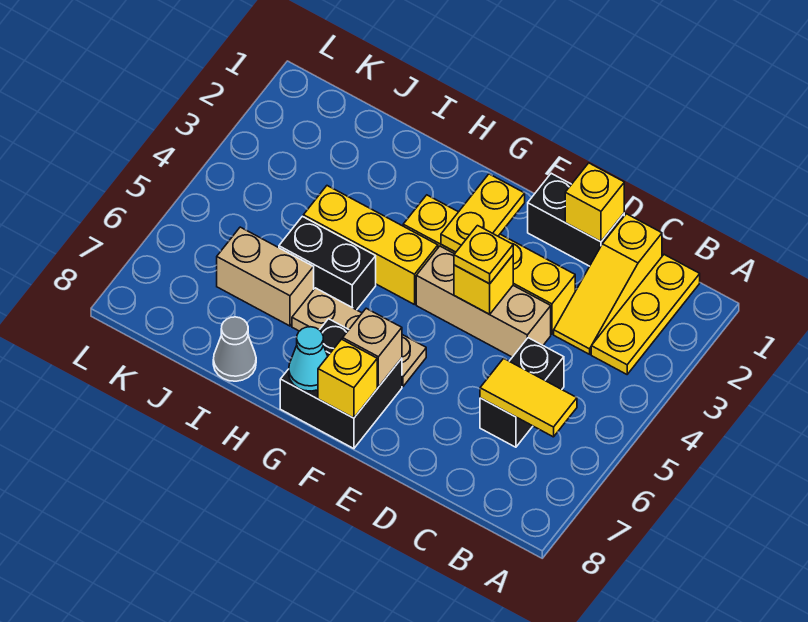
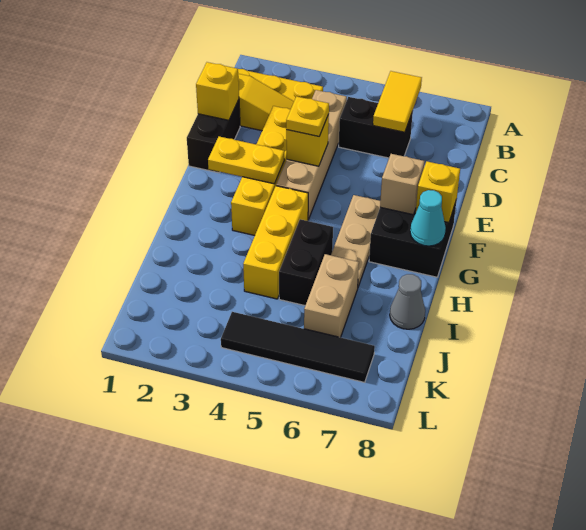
tan 1x3 brick [416,246,551,357] -> tan 1x4 brick [276,90,347,220]
none -> black 1x4 tile [221,312,375,382]

